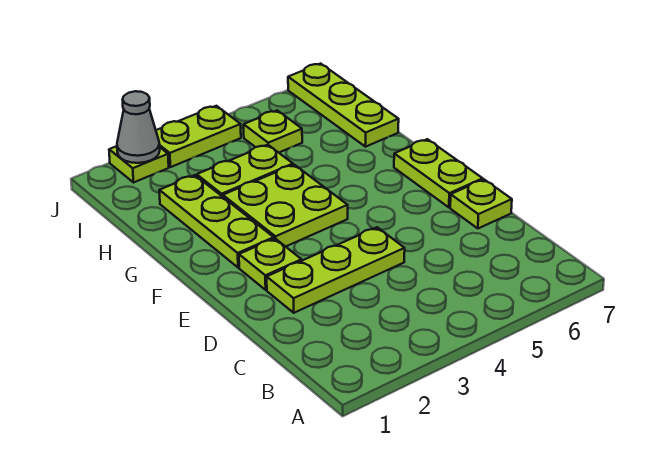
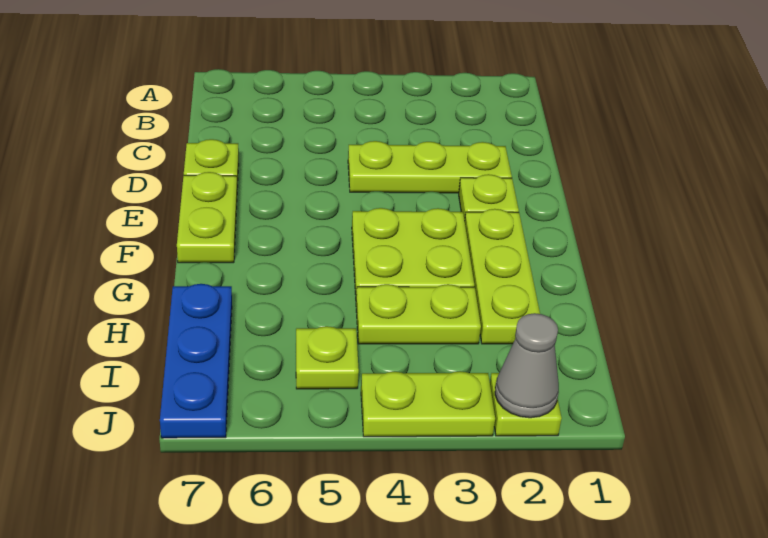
lime 1x3 plate [288,64,399,147] -> blue 1x3 plate [160,284,232,438]

